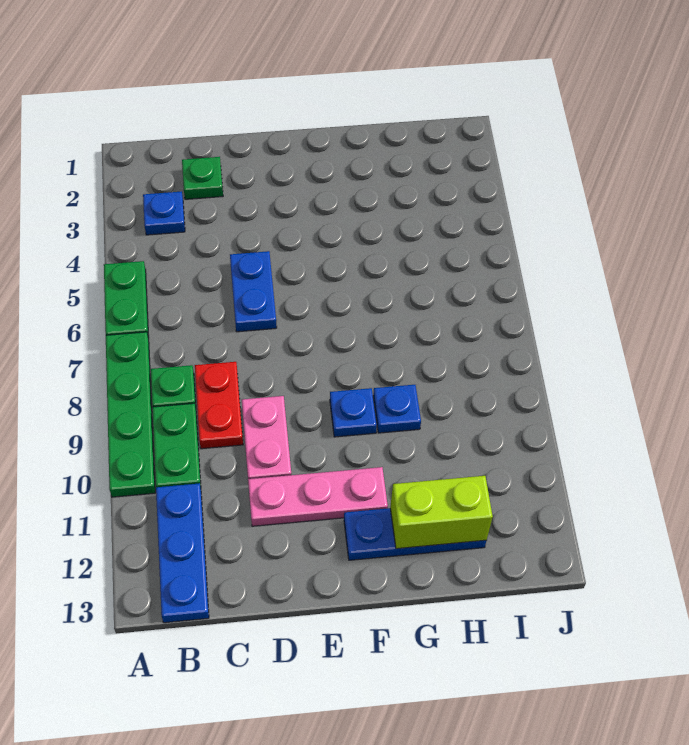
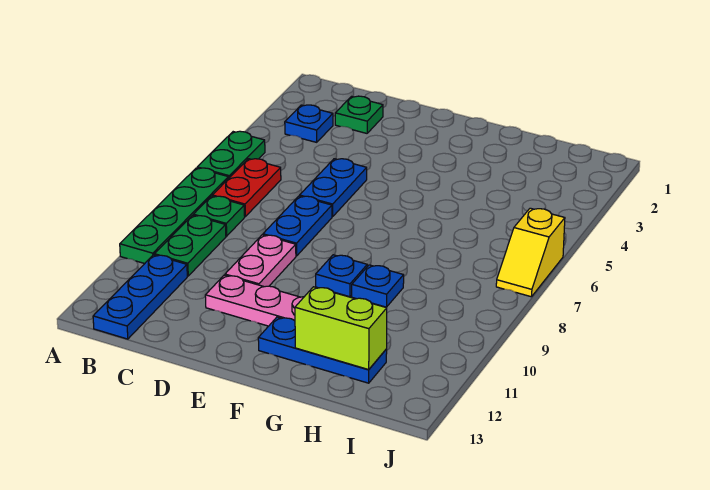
red 1x2 plate [195,362,243,449] -> red 1x2 plate moved to [212,159,281,216]
none -> blue 1x2 plate [263,196,332,256]
none -> yellow 1x2 slope [496,208,565,297]

